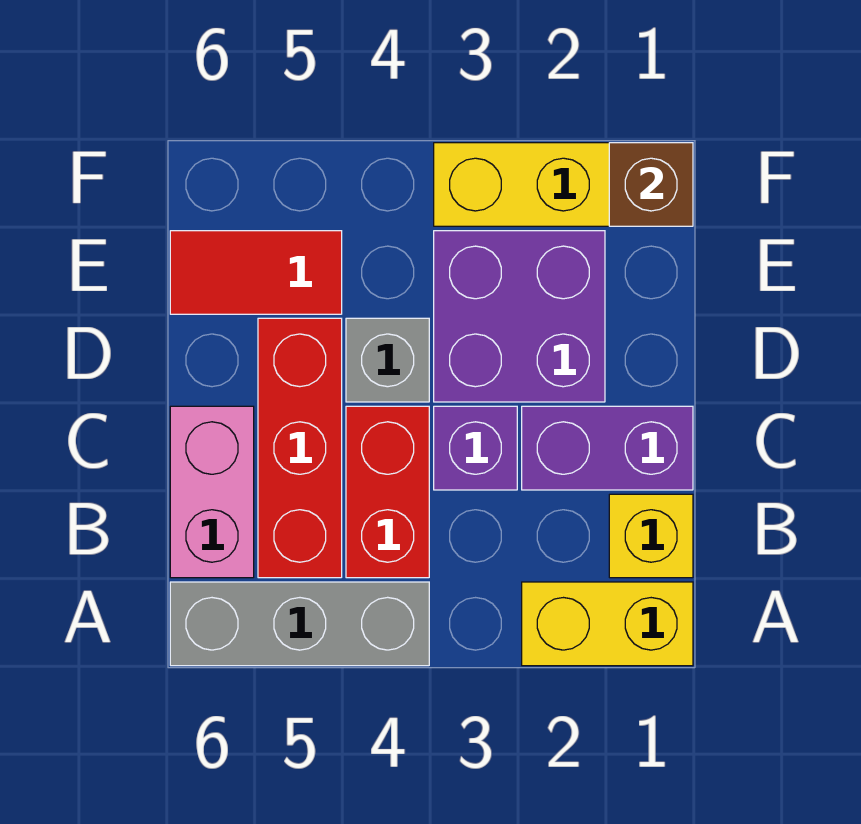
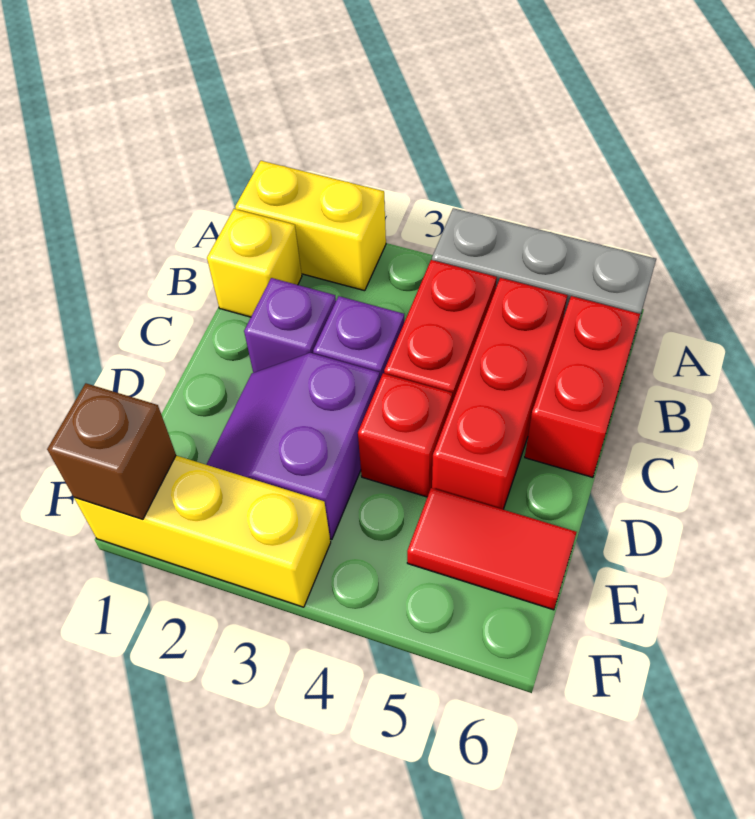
pink 1x2 brick [170,406,254,578] -> red 1x2 brick [525,296,640,477]
purple 1x2 brick [522,406,693,490] -> purple 1x1 brick [244,278,336,373]
purple 2x2 brick [434,231,605,402] -> purple 2x2 slope [206,353,380,540]
grey 1x1 brick [346,318,429,402] -> red 1x1 brick [358,373,452,497]

